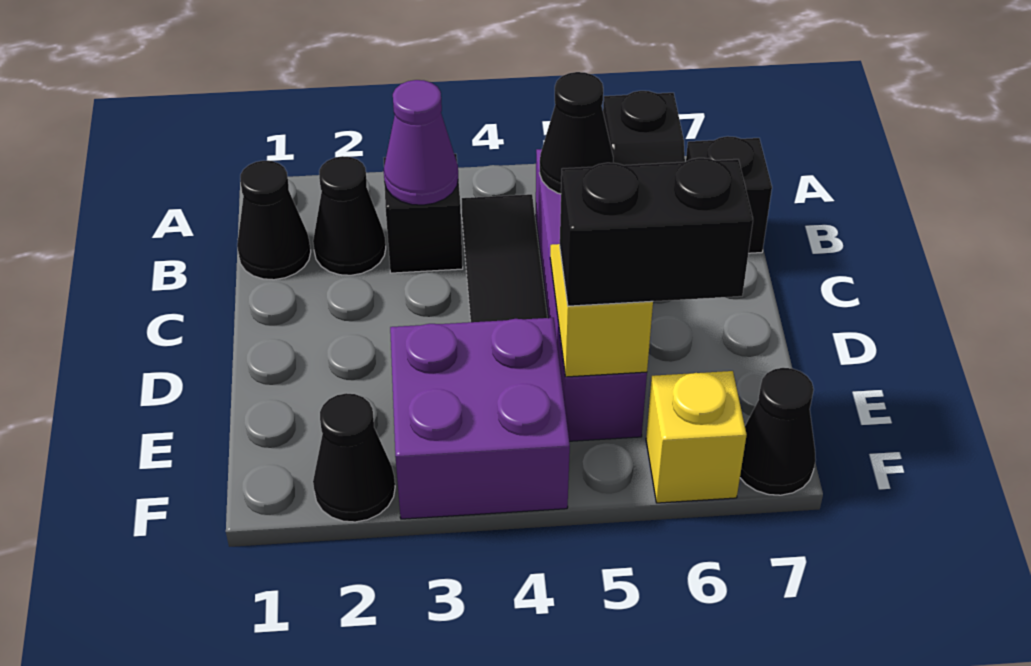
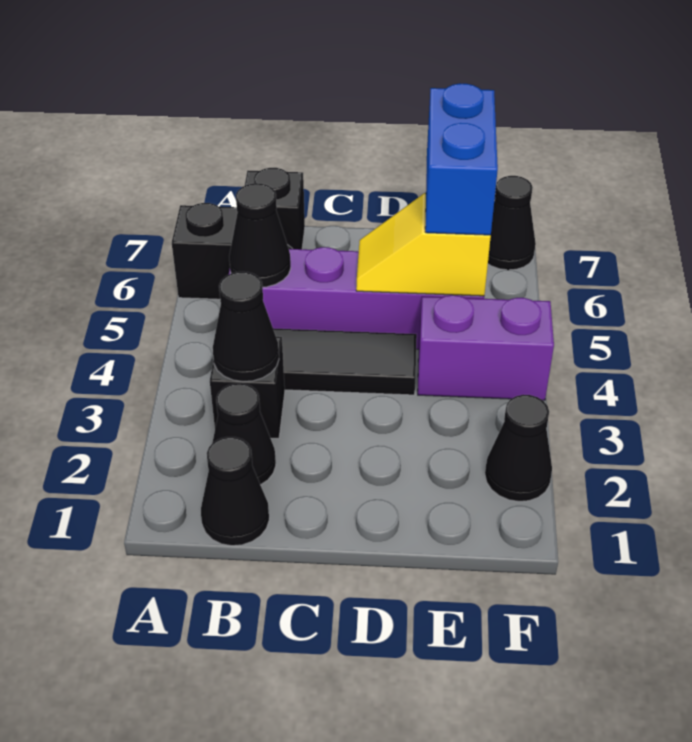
purple 1x1 cone [384,80,458,205] -> black 1x1 cone [213,272,279,382]
purple 2x2 brick [390,318,570,519] -> purple 1x2 brick [418,295,554,400]
black 1x2 brick [560,158,753,306] -> blue 1x2 brick [425,83,498,235]
yellow 1x1 brick [646,371,747,503] -> none

